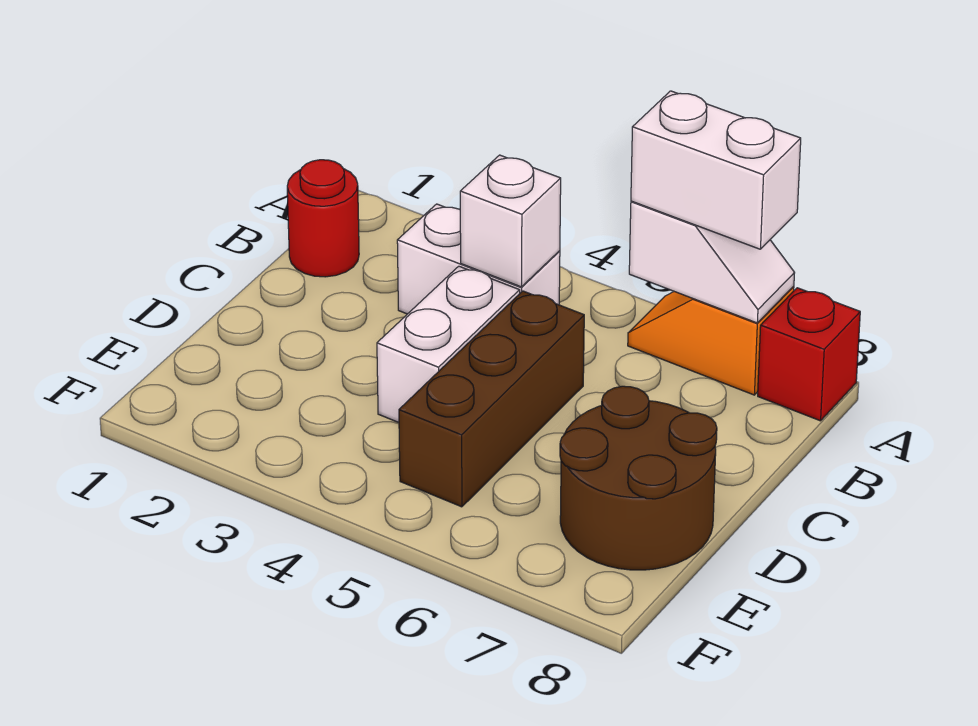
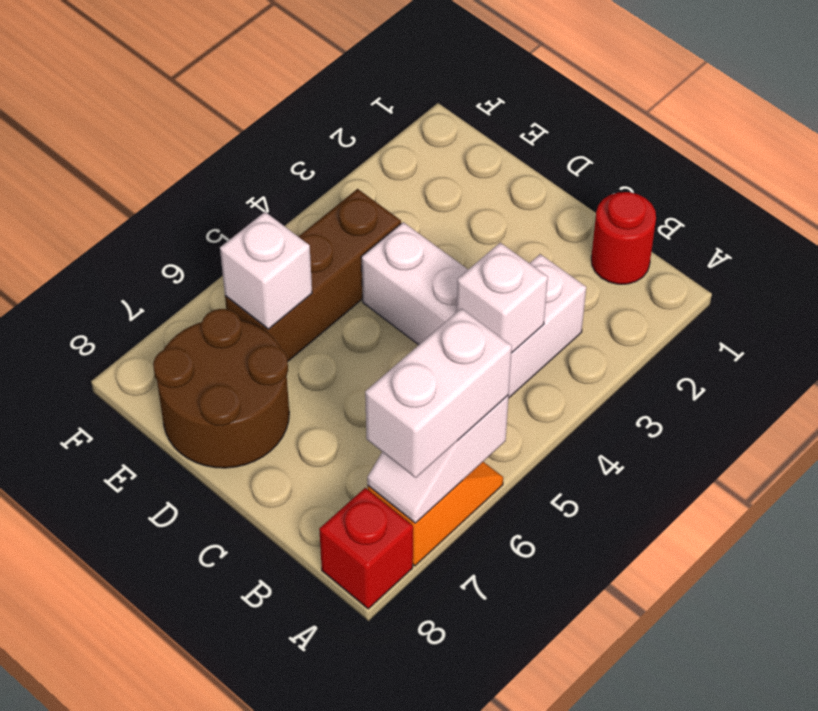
brown 1x3 brick [399,291,584,507] -> brown 1x3 brick turned to [225,189,401,361]
none -> white 1x1 brick [220,212,312,329]

